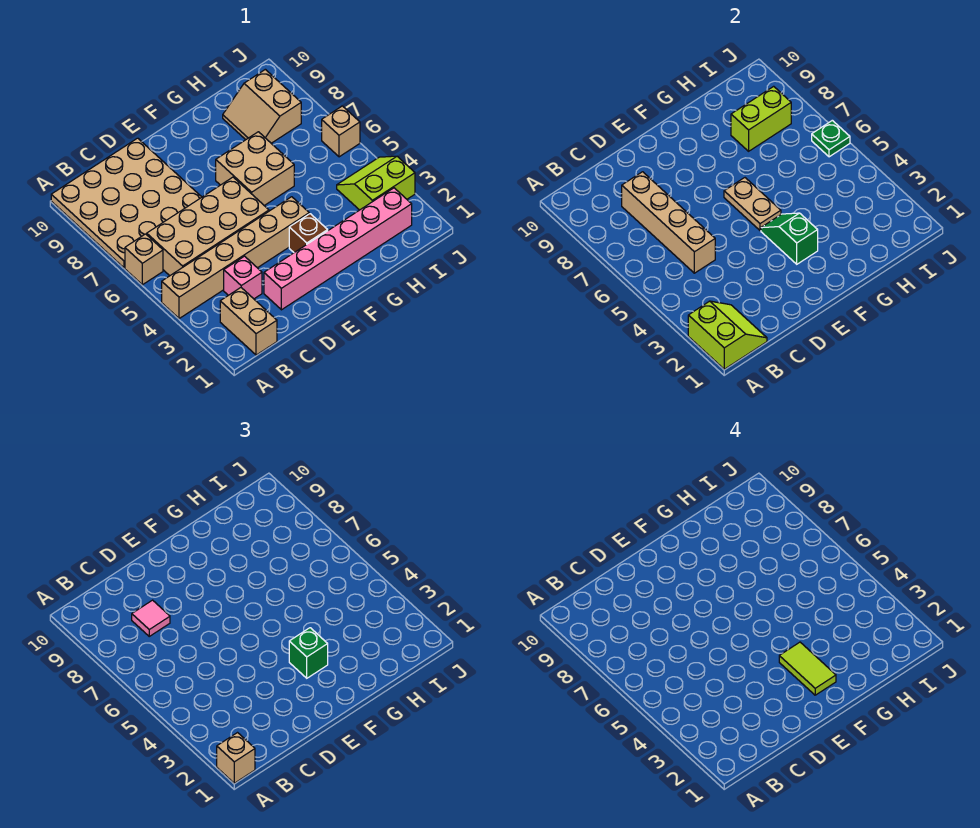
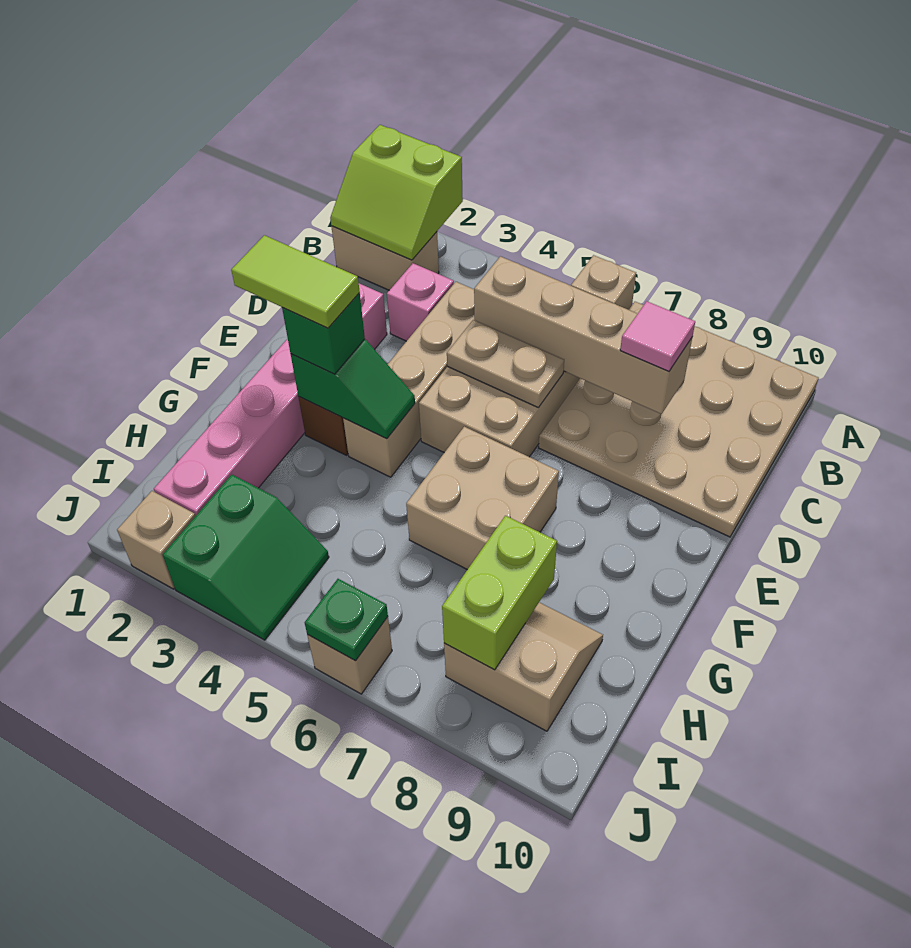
tan 1x1 brick [217,733,255,783] -> tan 1x1 brick moved to [117,491,195,589]
tan 1x6 brick [162,197,309,319] -> tan 1x4 brick [343,282,474,477]
tan 1x2 plate [724,178,781,230] -> tan 1x2 plate moved to [447,320,564,408]
lime 2x2 slope [337,156,415,210] -> green 2x2 slope [163,474,329,640]

